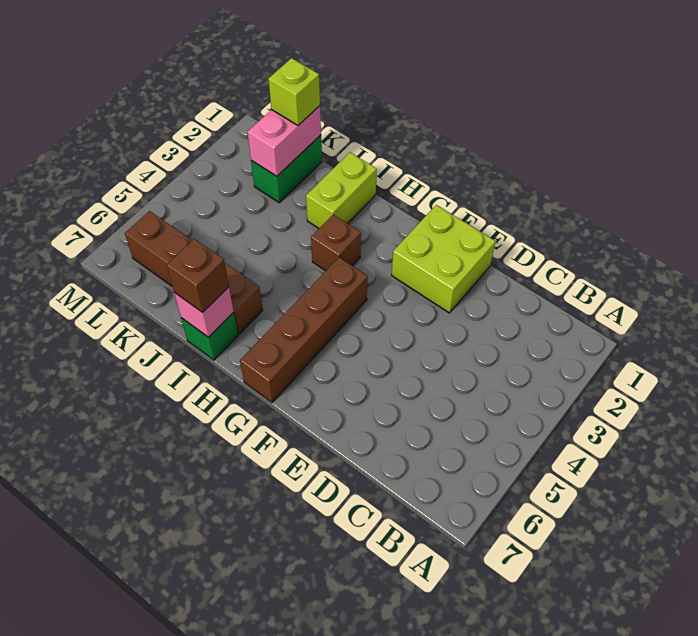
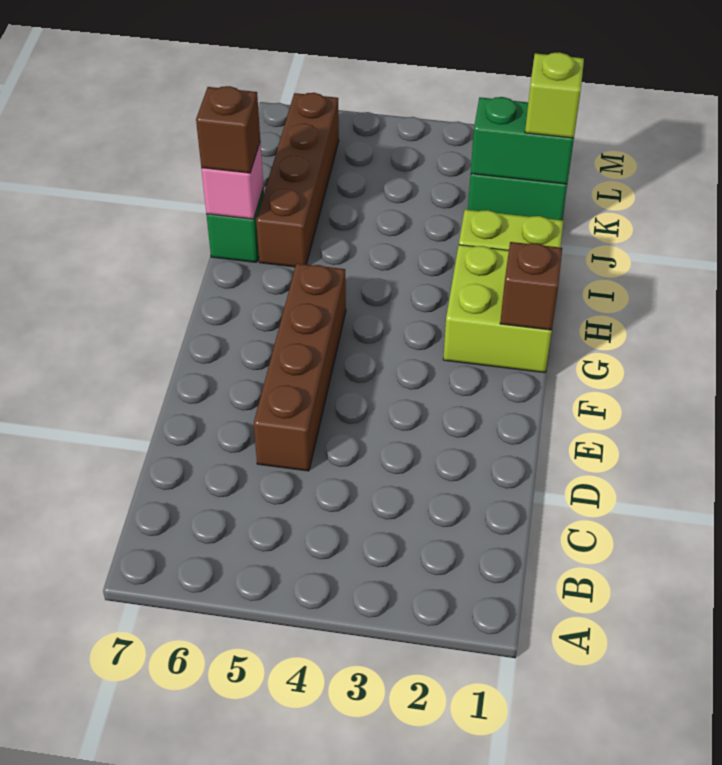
lime 2x2 brick [392,205,495,313] -> lime 2x2 brick moved to [443,245,552,373]
brown 1x4 brick [240,258,368,403] -> brown 1x4 brick turned to [254,263,346,471]
brown 1x1 brick [311,215,361,271] -> brown 1x1 brick moved to [500,242,562,330]
pink 1x2 brick [248,106,321,176] -> green 1x2 brick [471,97,574,184]

